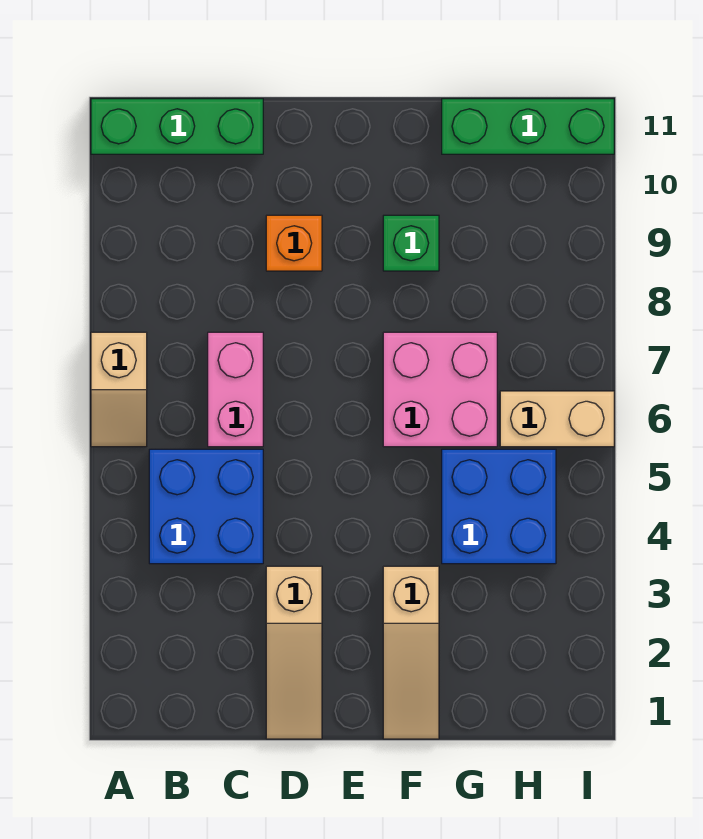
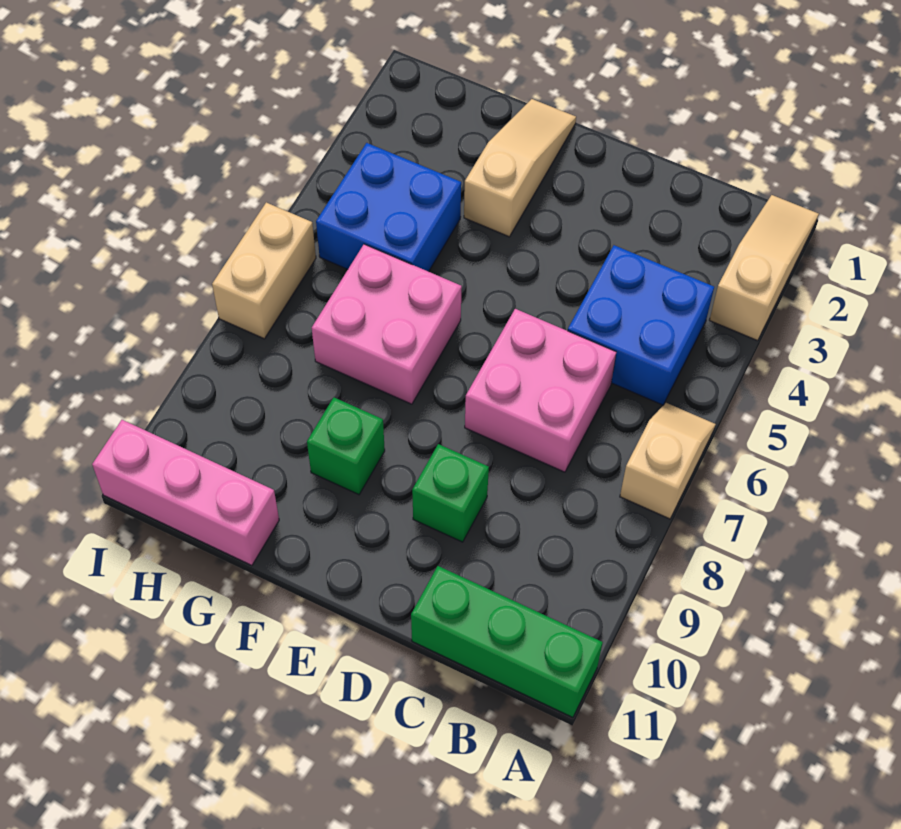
pink 1x2 brick [208,332,263,447] -> pink 2x2 brick [465,309,616,472]
tan 1x3 slope [266,566,322,739] -> tan 1x3 slope moved to [710,195,819,341]
orange 1x1 brick [266,215,322,271] -> green 1x1 brick [412,444,489,542]
green 1x3 brick [442,99,614,154] -> pink 1x3 brick [92,420,279,565]
tan 1x2 brick [500,391,614,447] -> tan 1x2 brick turned to [212,202,316,339]

